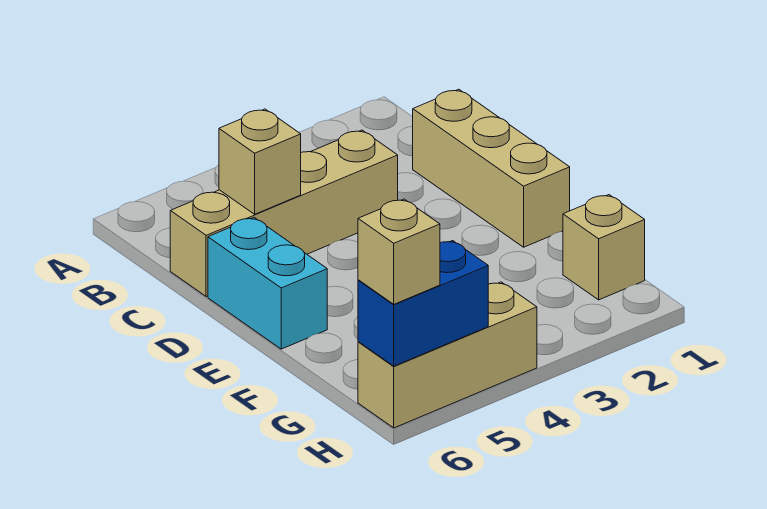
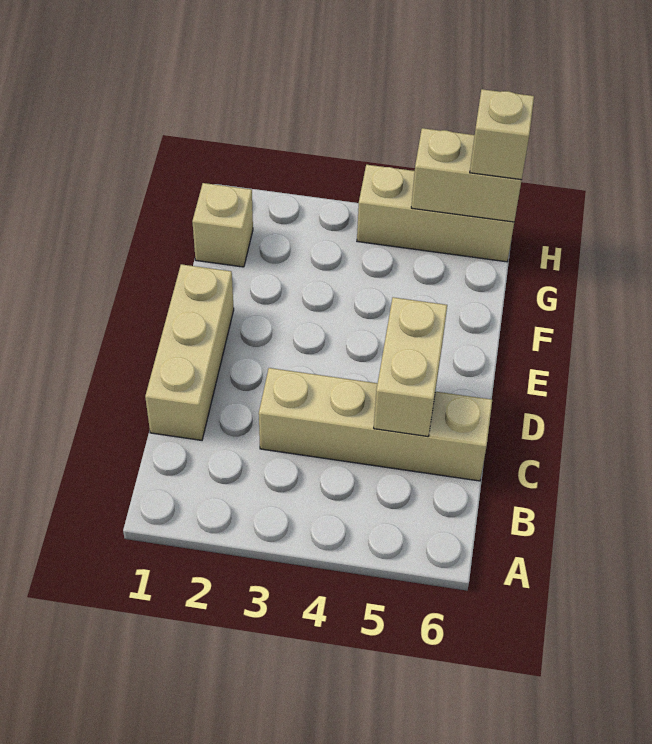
tan 1x1 brick [219,109,301,214] -> tan 1x2 brick [374,297,447,436]
cyan 1x2 brick [208,218,327,349] -> none
blue 1x2 brick [358,241,488,366] -> tan 1x2 brick [411,128,522,222]

